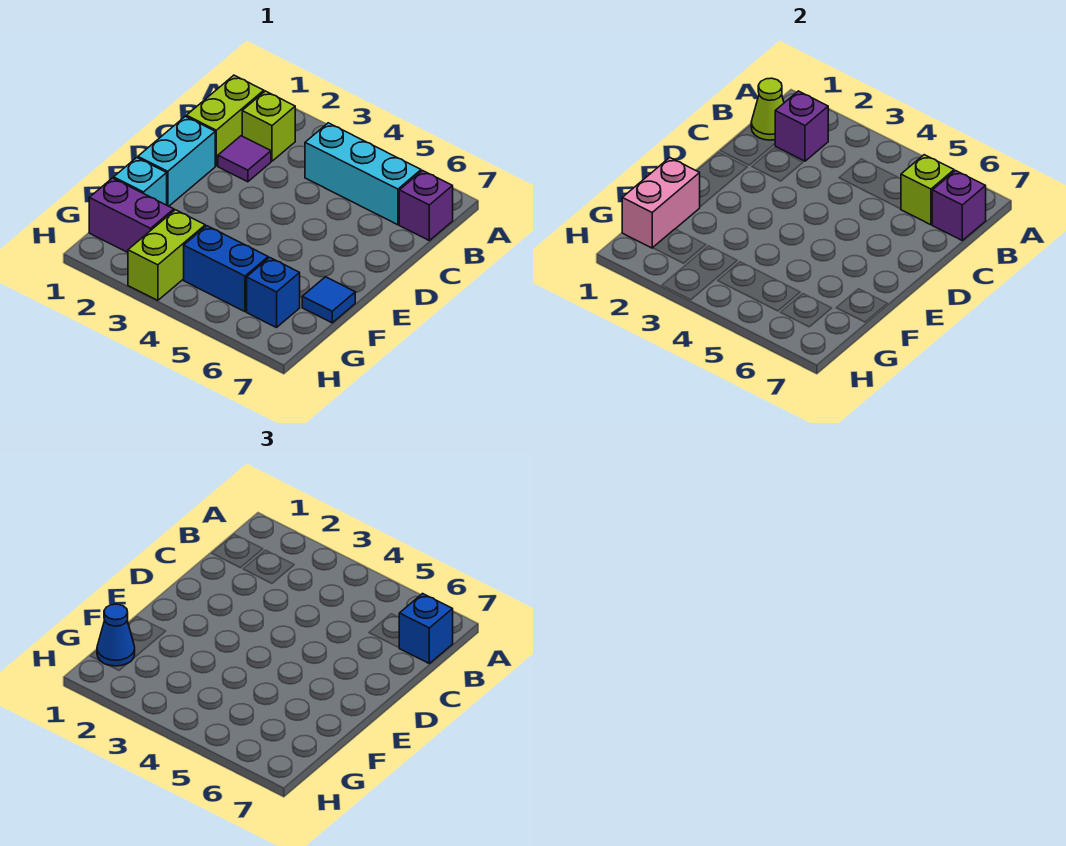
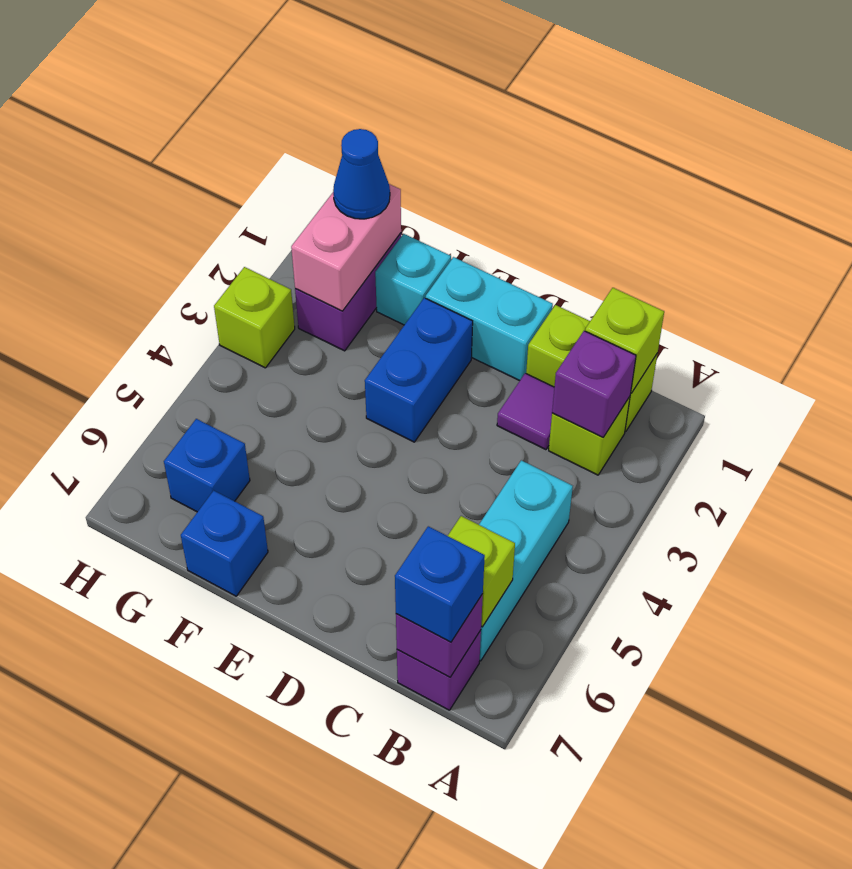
lime 1x1 cone [751,78,784,140] -> lime 1x1 brick [585,288,664,393]
pink 1x2 brick [622,158,700,248] -> pink 1x2 brick turned to [291,184,401,311]
blue 1x1 tile [302,277,355,323] -> blue 1x1 brick [181,490,268,596]
lime 1x2 brick [128,210,205,300] -> lime 1x1 brick [214,267,295,368]
blue 1x2 brick [184,226,268,312] -> blue 1x2 brick moved to [365,298,473,442]

